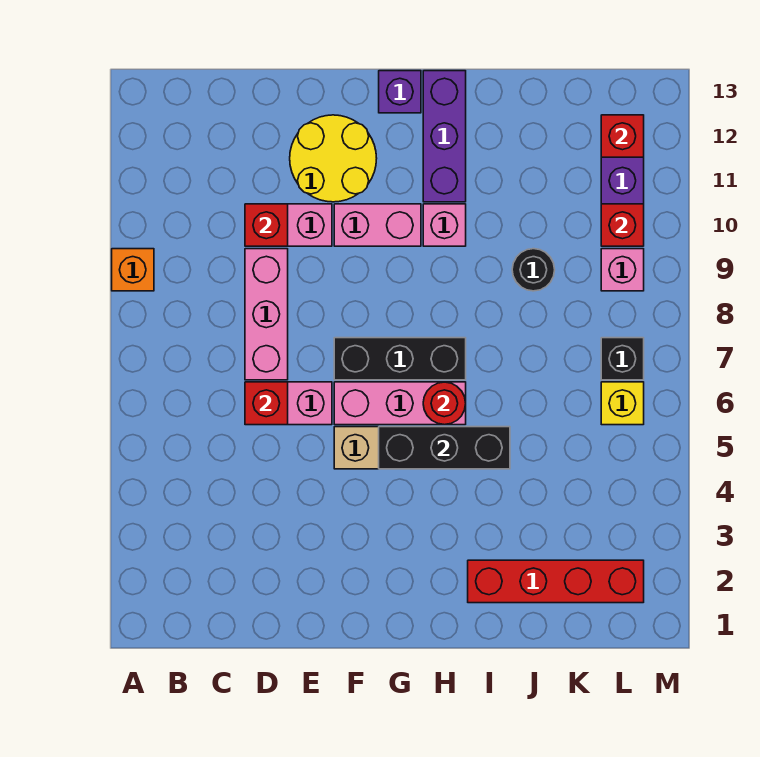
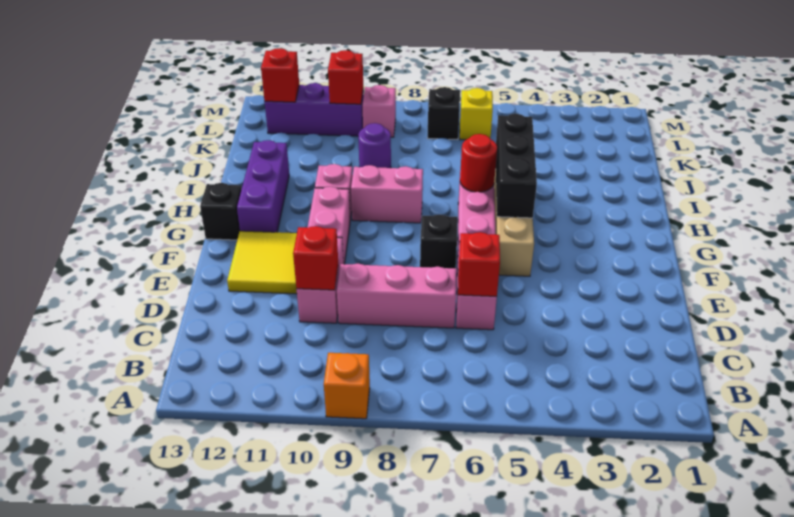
yellow 2x2 round brick [290,115,377,202] -> yellow 2x2 tile [227,231,297,294]
black 1x3 brick [334,338,466,380] -> black 1x1 brick [420,214,458,268]
purple 1x1 brick [379,71,421,113] -> black 1x1 brick [200,183,241,240]
none -> pink 1x2 brick [351,165,423,223]
purple 1x3 brick [423,71,466,202] -> purple 1x3 brick turned to [237,140,289,232]
red 1x4 brick [468,560,644,603] -> none
black 1x1 round brick [512,249,555,291] -> purple 1x1 round brick [358,123,391,168]

